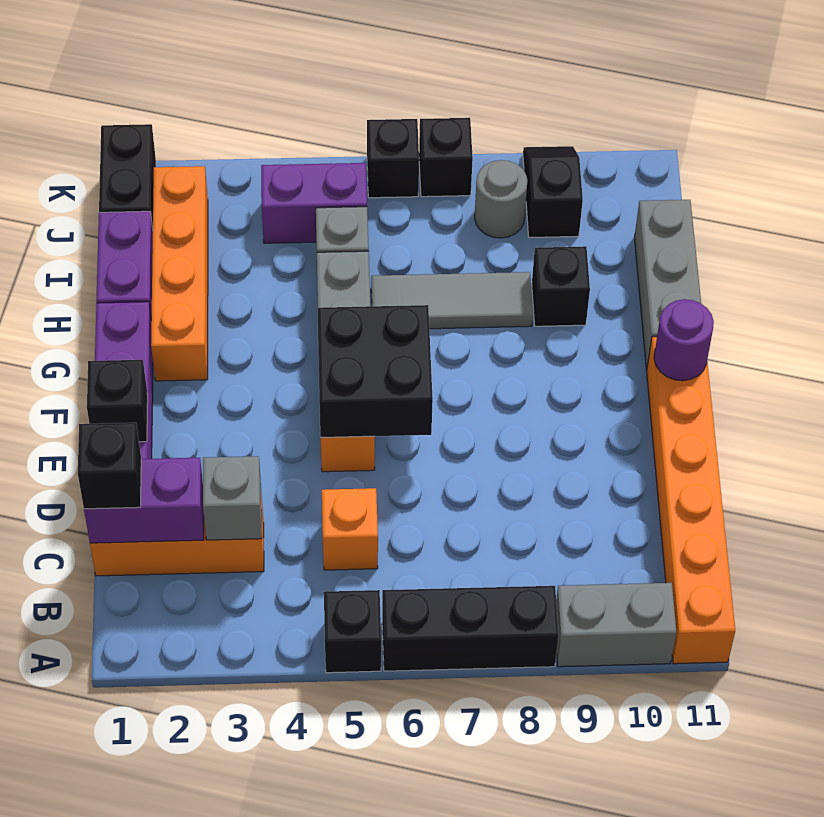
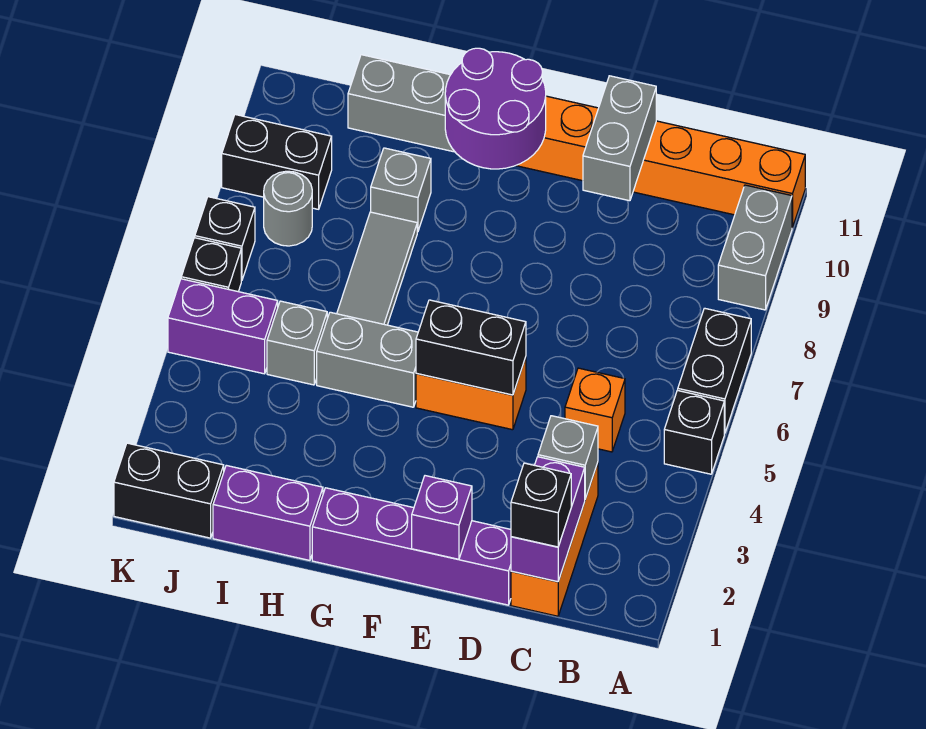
black 1x3 brick [382,586,559,671] -> black 1x2 brick [678,308,751,433]
none -> grey 1x2 brick [583,76,656,201]
black 1x1 brick [87,360,148,442] -> purple 1x1 brick [412,476,472,559]
black 2x2 brick [317,305,433,437] -> black 1x2 brick [416,300,526,395]
purple 1x1 round brick [654,299,714,381] -> purple 2x2 round brick [445,48,546,169]
orange 1x4 brick [151,166,208,381] -> none
black 1x1 brick [532,246,590,326] -> grey 1x1 brick [371,148,431,232]
purple 1x2 brick [261,163,367,243] -> purple 1x2 brick turned to [168,279,278,374]
black 1x2 slope [523,146,583,238] -> black 1x2 brick [222,115,332,209]

